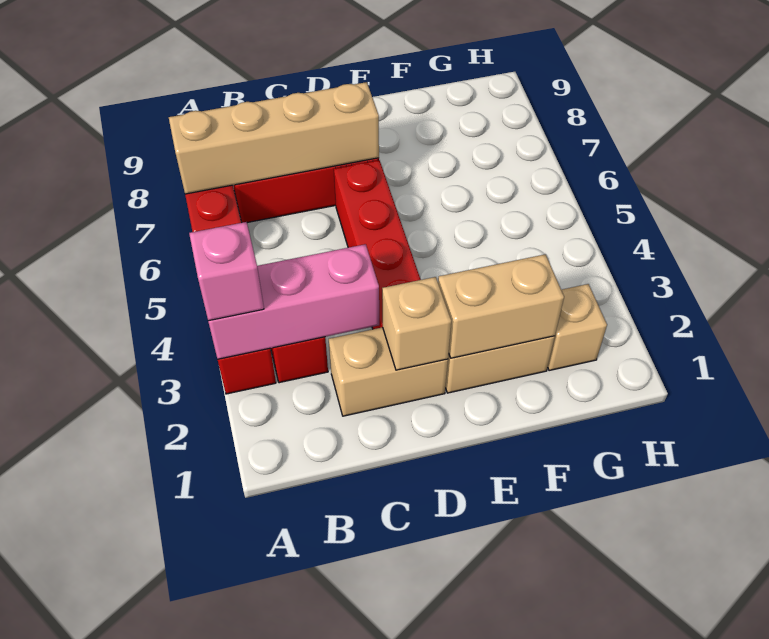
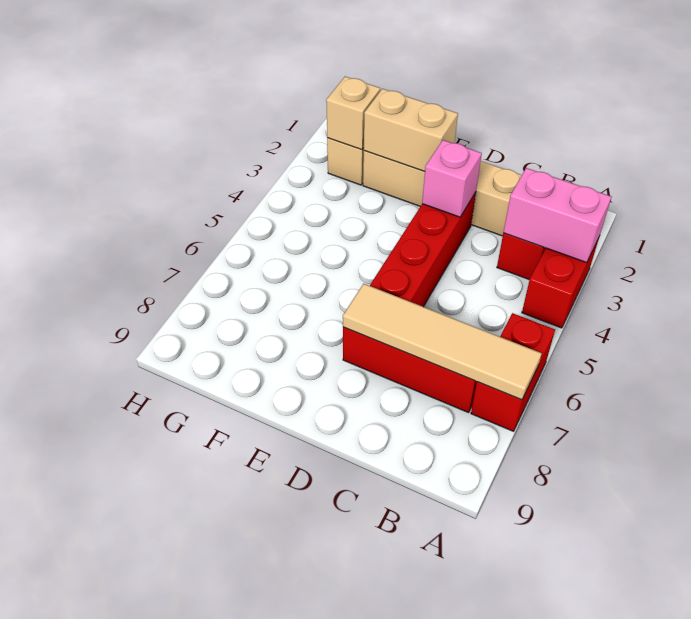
pink 1x3 brick [208,244,379,359] -> pink 1x2 brick [503,168,611,263]
pink 1x1 brick [189,222,264,321] -> pink 1x1 brick moved to [422,140,482,217]
tan 1x4 brick [169,82,379,194] -> tan 1x4 tile [343,284,542,400]
tan 1x1 brick [382,277,451,370] -> tan 1x1 brick moved to [326,77,380,150]

